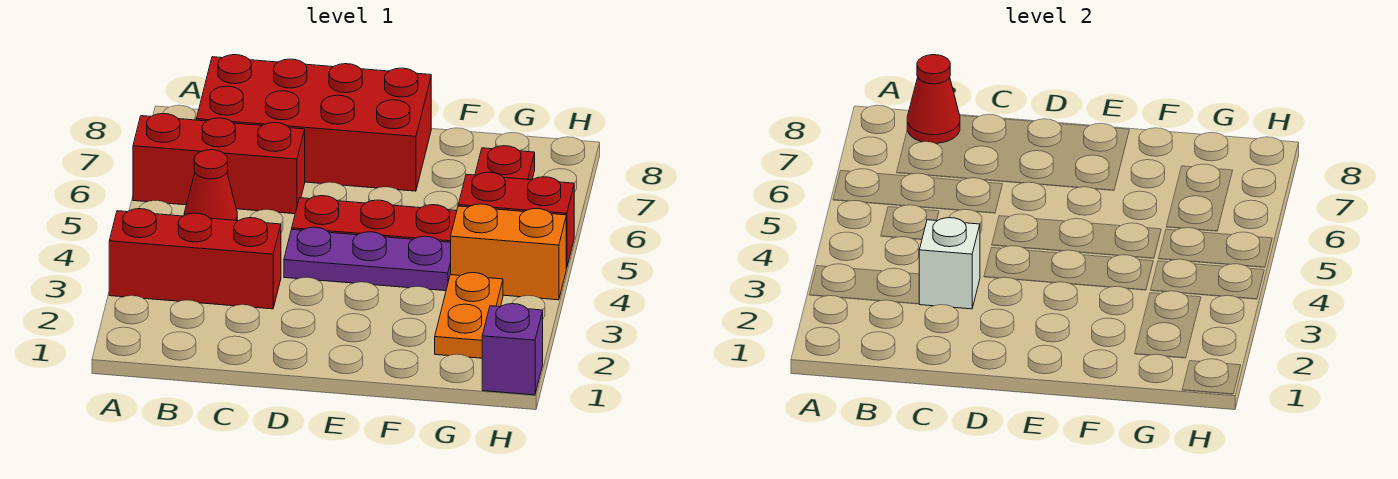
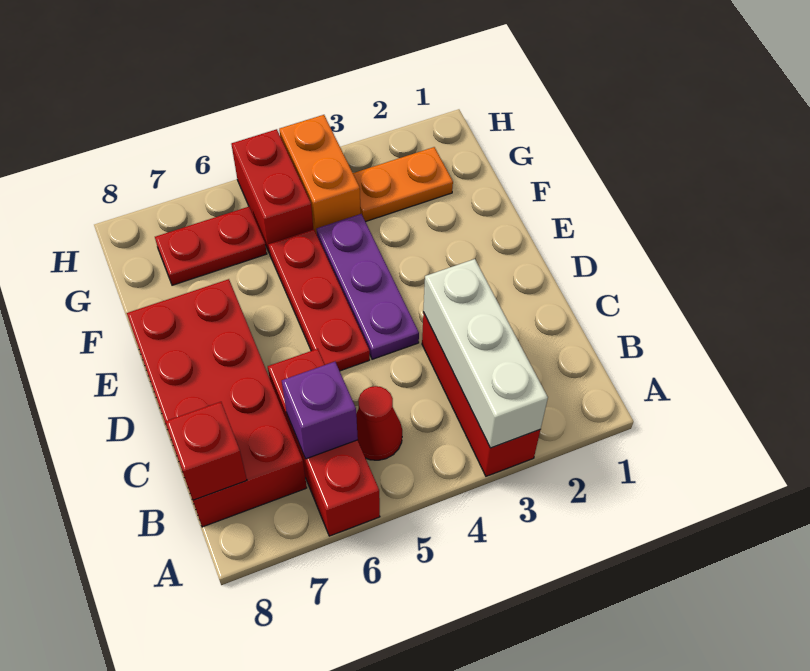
red 1x1 cone [907,55,960,143] -> red 1x1 brick [165,402,247,500]
white 1x1 brick [919,218,980,309] -> white 1x3 brick [423,259,548,448]
purple 1x1 brick [482,304,543,395] -> purple 1x1 brick moved to [282,362,358,459]

